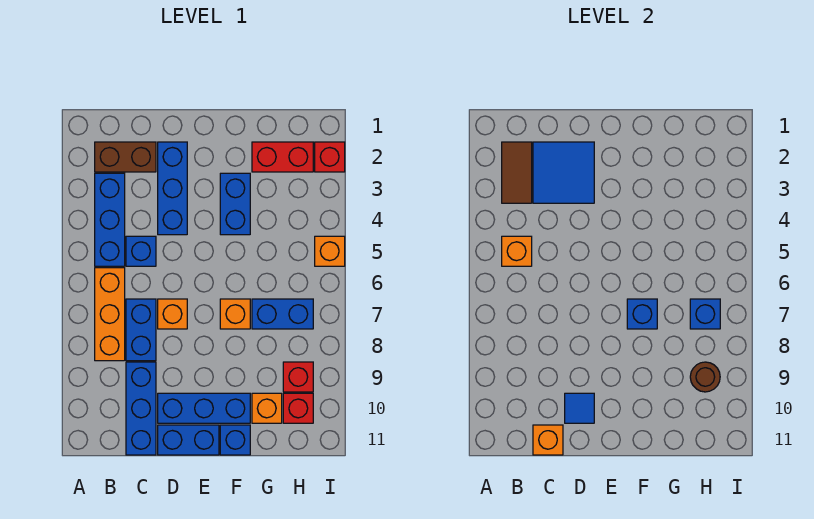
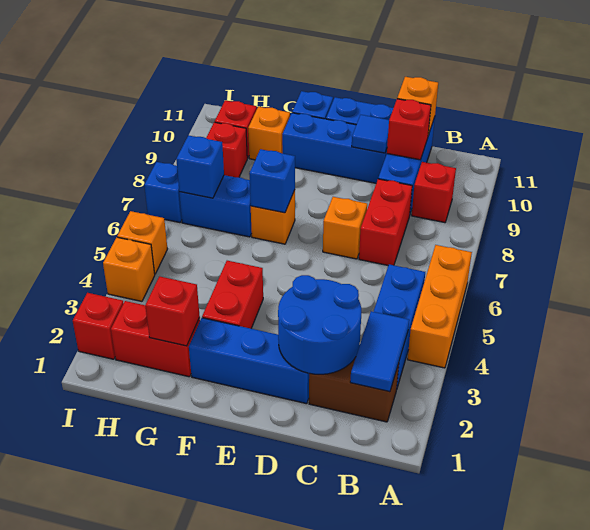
brown 1x2 tile [502,142,532,203] -> blue 1x2 tile [350,311,409,392]
orange 1x1 brick [502,236,532,266] -> orange 1x1 brick moved to [103,237,155,301]
orange 1x3 brick [95,268,125,361] -> orange 1x3 brick moved to [408,245,472,368]
none -> red 1x1 brick [412,162,456,223]
blue 2x2 tile [533,142,594,203] -> blue 2x2 round brick [278,275,361,374]
blue 1x1 brick [126,236,156,266] -> blue 1x1 brick moved to [144,162,182,223]
blue 1x2 brick [126,299,156,361] -> red 1x2 brick [359,179,412,265]
none -> red 1x1 brick [387,99,431,160]
blue 1x3 brick [158,142,187,235] -> blue 1x3 brick turned to [189,318,309,404]
blue 1x2 brick [220,173,250,235] -> red 1x2 brick [202,261,263,328]
none -> red 1x1 brick [145,276,200,346]
brown 1x1 round brick [690,362,720,392] -> none

